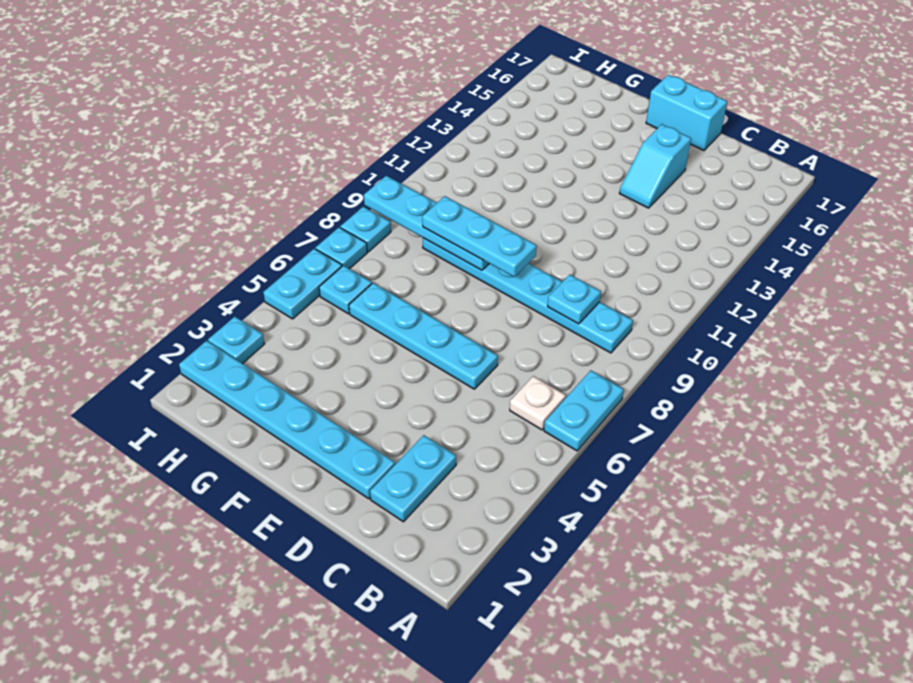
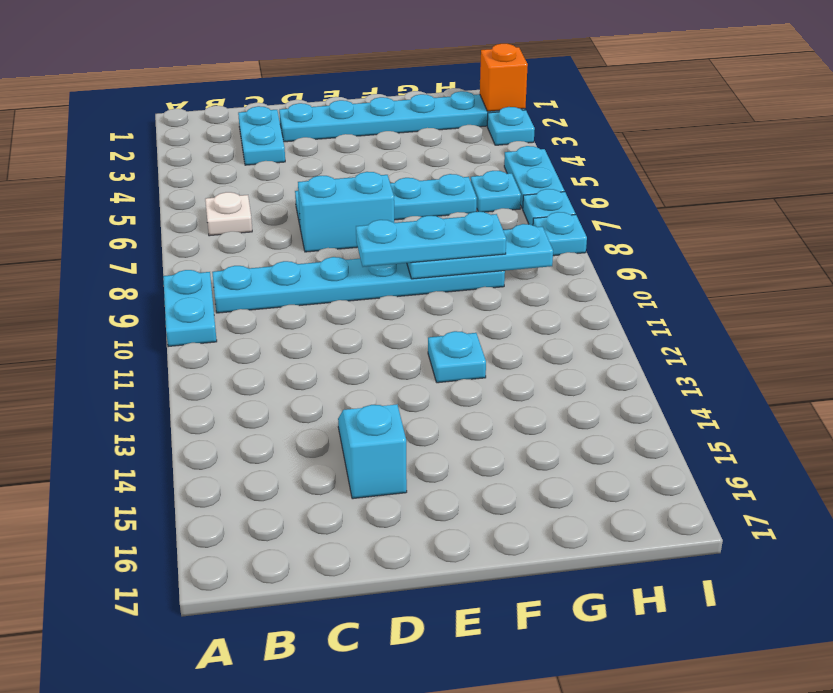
cyan 1x2 plate [544,370,624,451] -> cyan 1x2 plate moved to [163,270,217,347]
cyan 1x1 plate [547,275,601,324] -> cyan 1x1 plate moved to [428,331,486,383]
cyan 1x2 brick [646,75,727,150] -> cyan 1x2 brick moved to [298,172,394,252]
cyan 1x4 plate [364,176,489,270] -> cyan 1x3 plate [407,224,553,279]
none -> orange 1x1 brick [480,44,528,111]

